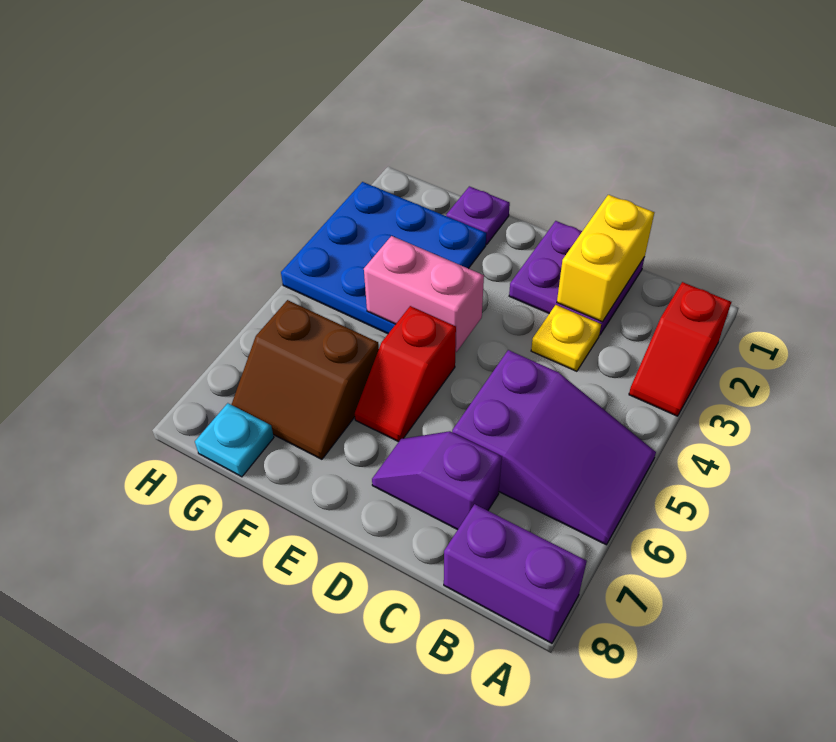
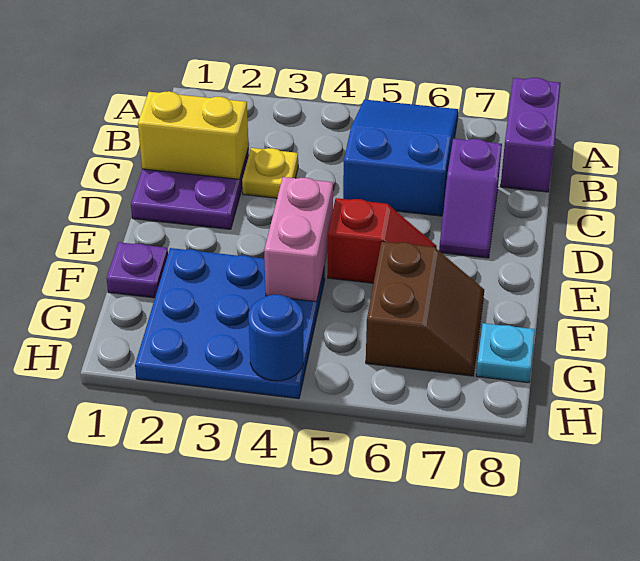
red 1x2 slope [629,282,731,416] -> none
purple 2x3 slope [452,350,656,545] -> blue 2x3 slope [343,100,458,216]
none -> blue 1x1 round brick [249,295,303,381]

